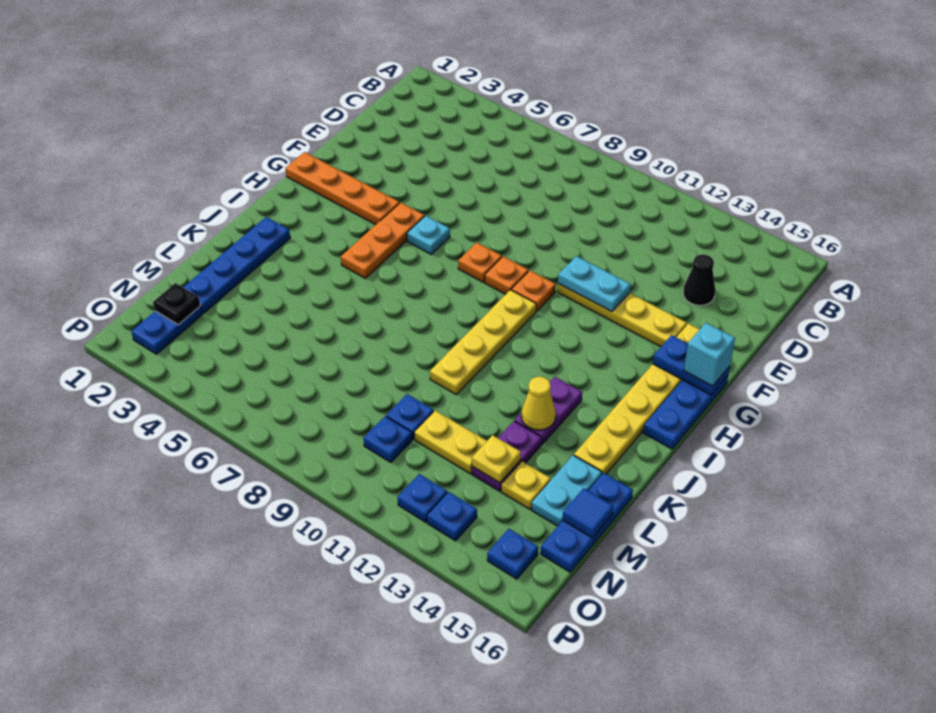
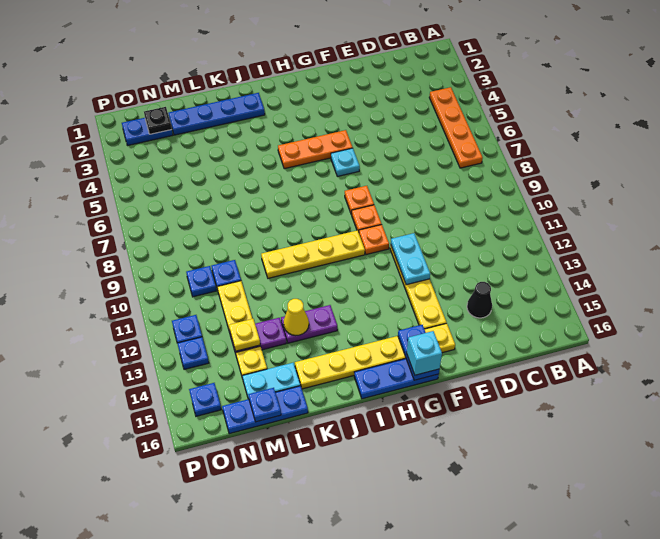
orange 1x4 plate [285,152,400,225] -> orange 1x4 plate moved to [429,87,483,168]
blue 1x1 tile [563,488,613,538] -> blue 1x1 plate [248,388,281,422]

